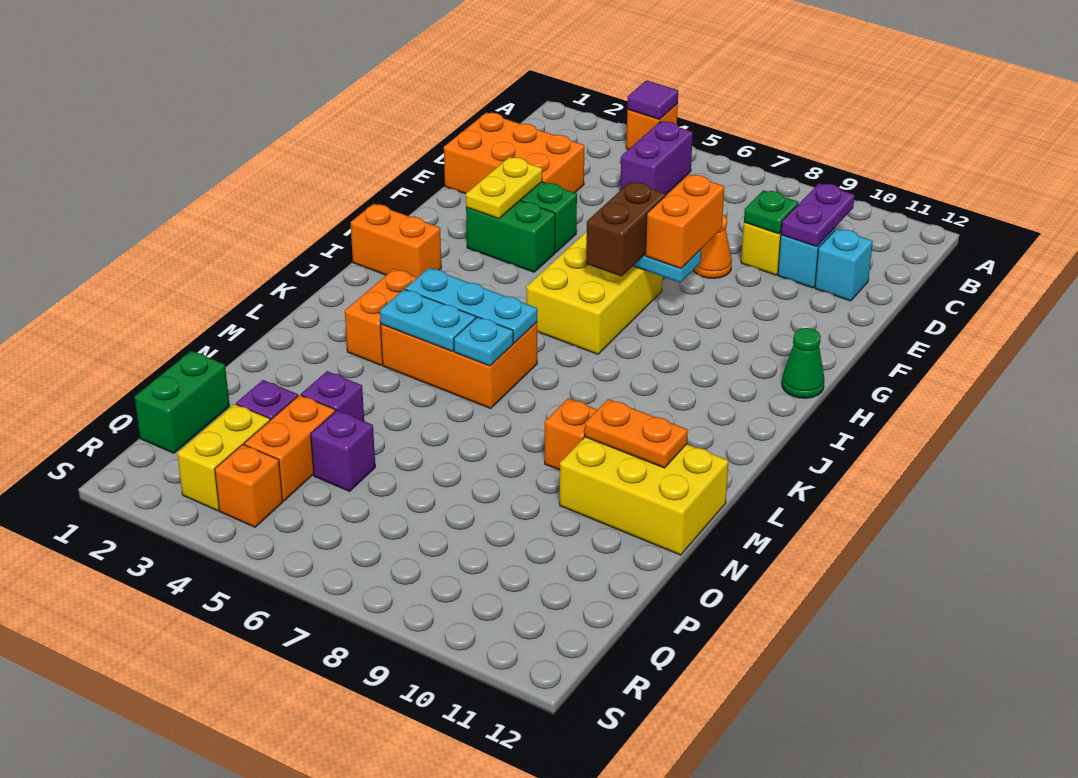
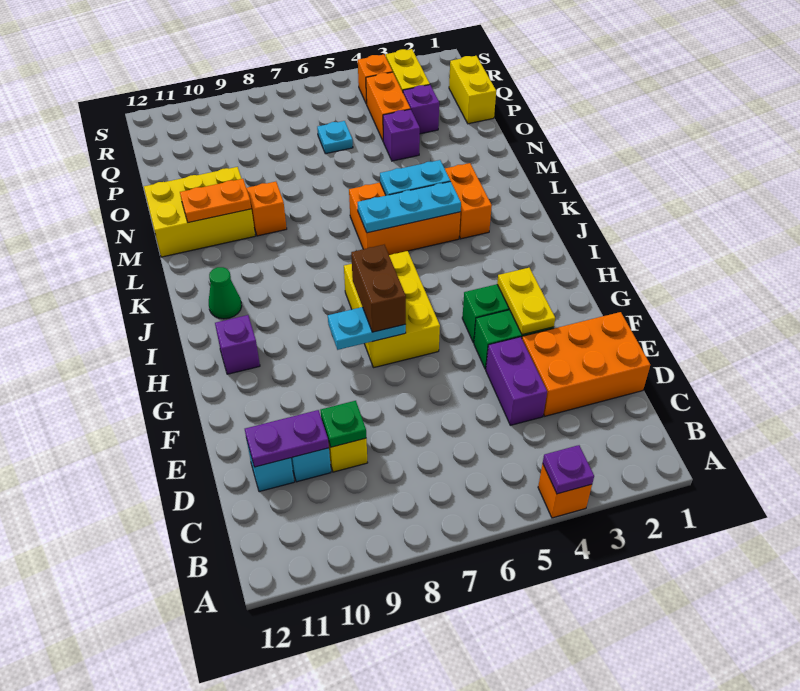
purple 1x1 tile [627,80,678,119] -> purple 1x1 plate [543,445,594,494]
purple 1x2 brick [620,121,693,194] -> purple 1x2 brick moved to [486,337,547,425]
purple 1x2 plate [781,183,855,247] -> purple 1x2 plate turned to [245,410,329,467]
orange 1x1 cone [694,215,732,279] -> none
orange 1x2 brick [645,174,724,269] -> none
green 1x1 cone [782,328,824,398] -> green 1x1 cone moved to [209,267,242,319]
orange 1x2 brick [351,204,441,278] -> none
cyan 1x1 plate [454,317,513,366] -> cyan 1x1 plate moved to [317,121,353,154]
green 1x2 brick [135,351,229,453] -> yellow 1x2 brick [449,56,496,124]
purple 1x1 brick [311,410,375,491] -> purple 1x1 brick moved to [215,315,260,374]

